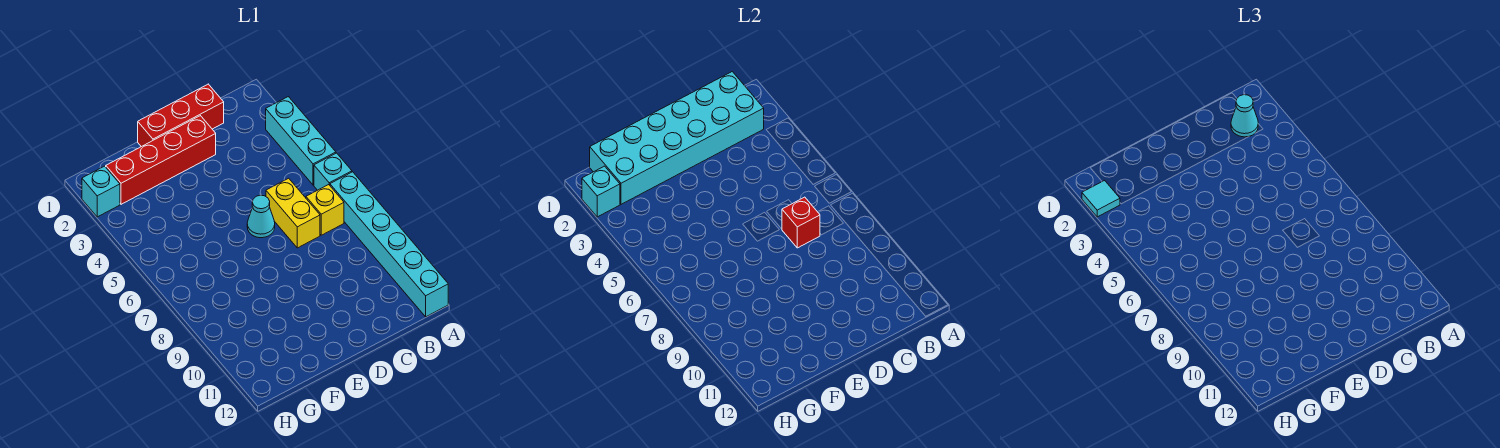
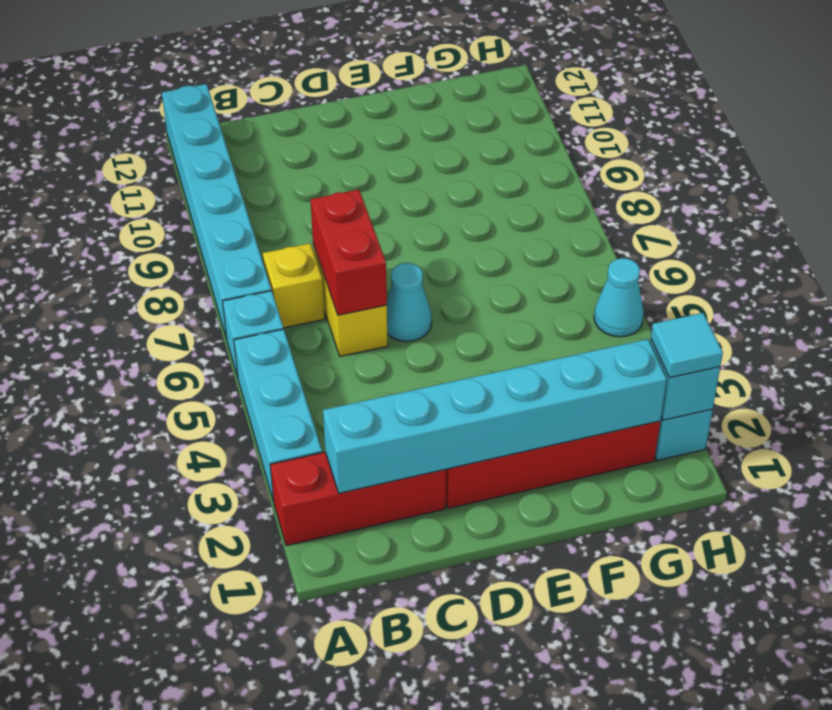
cyan 2x6 brick [590,72,764,204] -> cyan 1x6 brick [323,339,667,493]
cyan 1x1 cone [1231,95,1258,137] -> cyan 1x1 cone moved to [594,258,644,337]
red 1x3 brick [138,84,224,147] -> red 1x3 brick moved to [270,452,446,546]
red 1x1 brick [782,197,820,248] -> red 1x2 brick [311,190,387,315]

